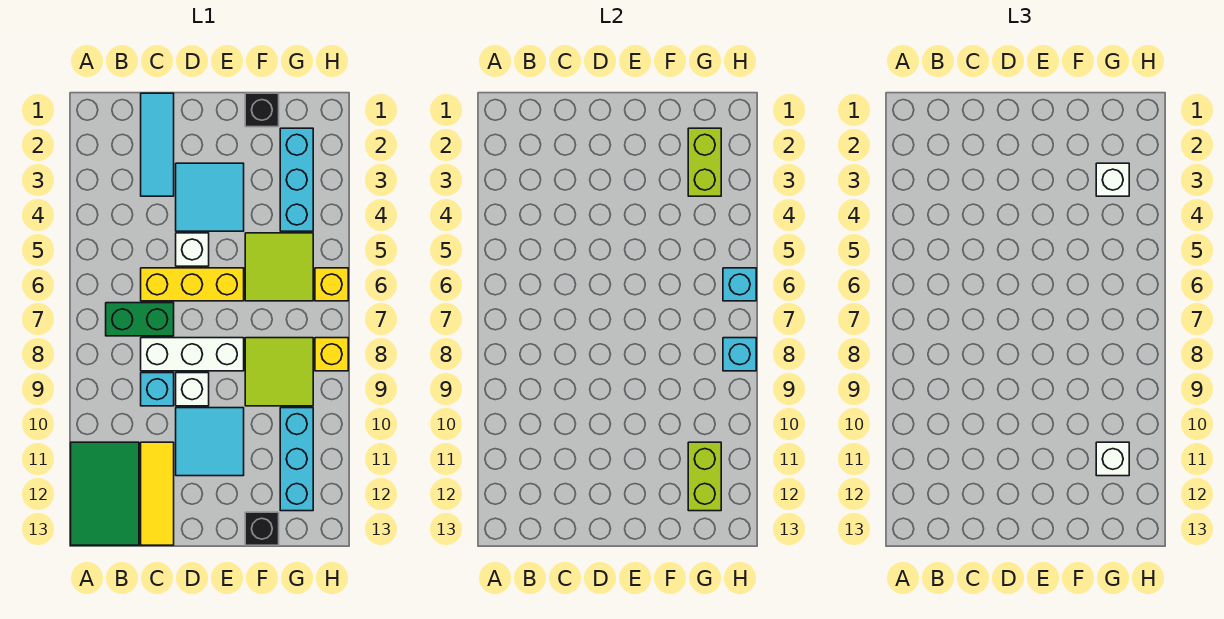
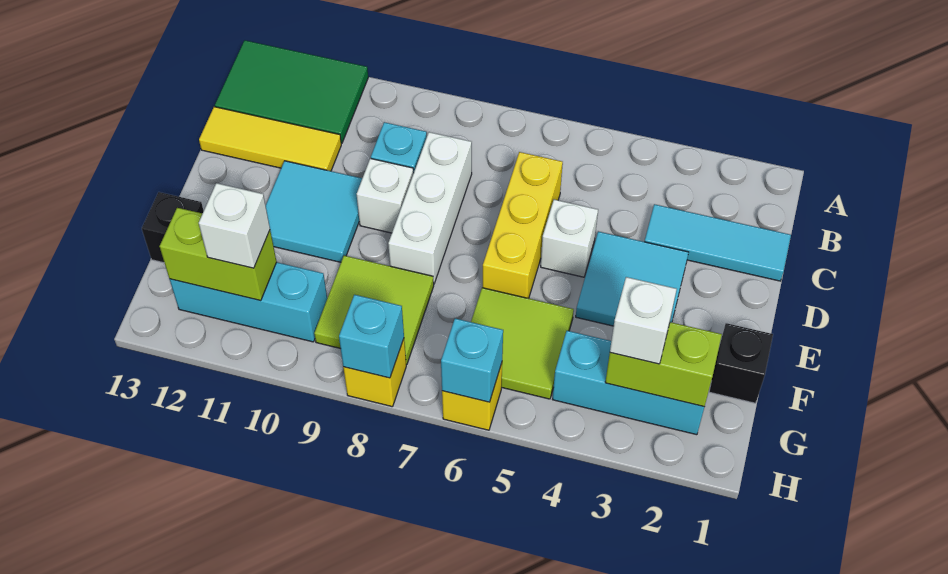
green 1x2 brick [106,303,174,336] -> none

